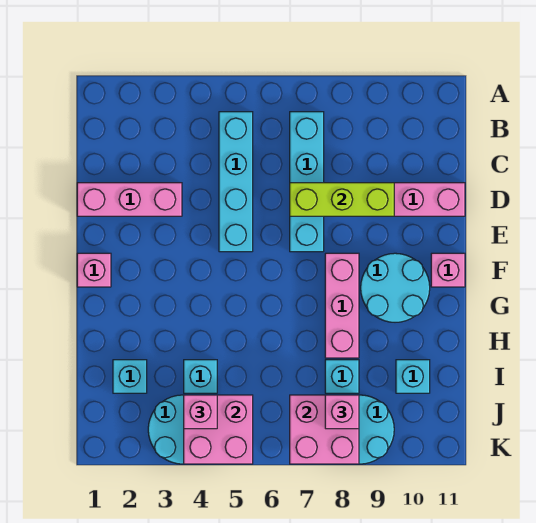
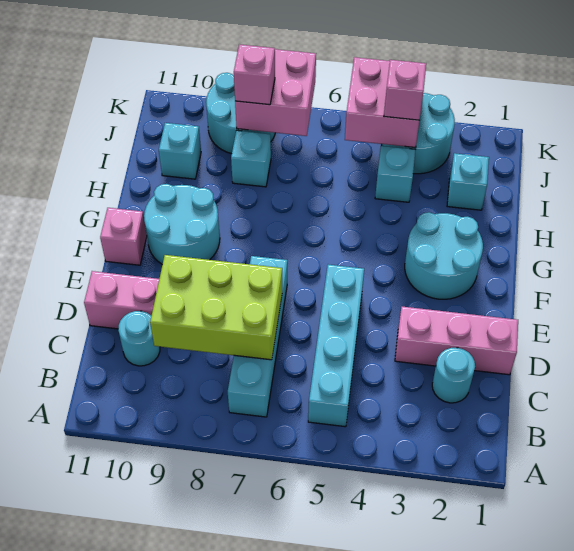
none -> cyan 1x1 round brick [432,348,475,403]
none -> cyan 1x1 round brick [118,311,160,366]
lime 1x3 brick [290,183,394,216] -> lime 2x3 brick [150,255,282,360]
pink 1x1 brick [77,253,111,287] -> none
none -> cyan 2x2 round brick [405,212,483,299]
pink 1x3 brick [325,253,359,358] -> none

